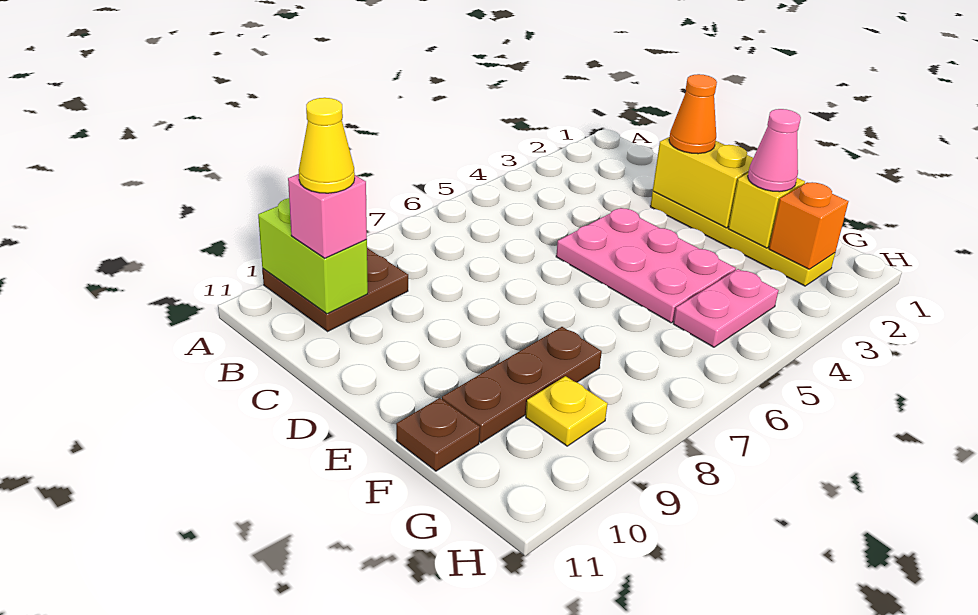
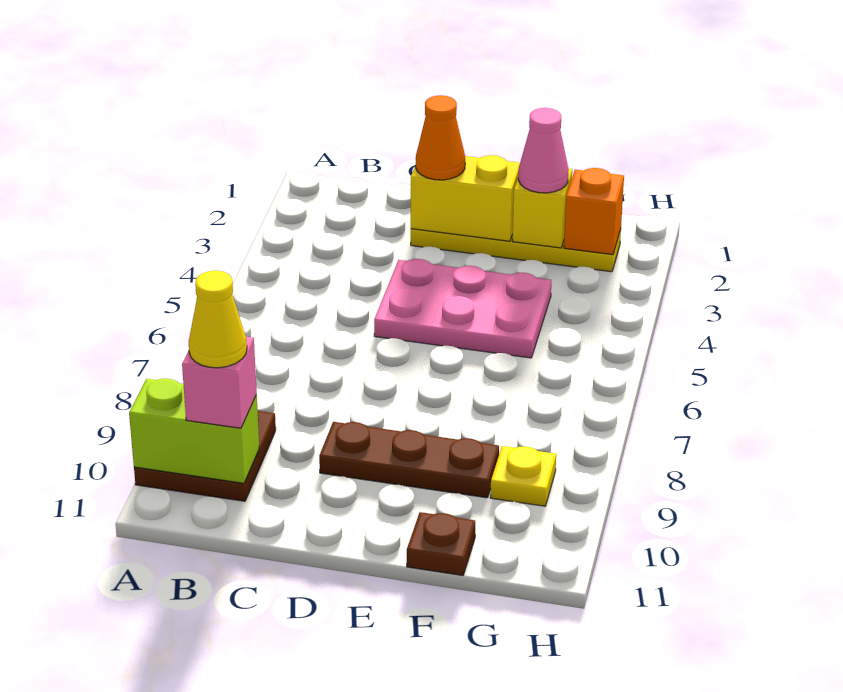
brown 1x3 plate [442,327,602,443] -> brown 1x3 plate turned to [319,422,499,498]
pink 1x2 plate [673,269,779,347] -> none

